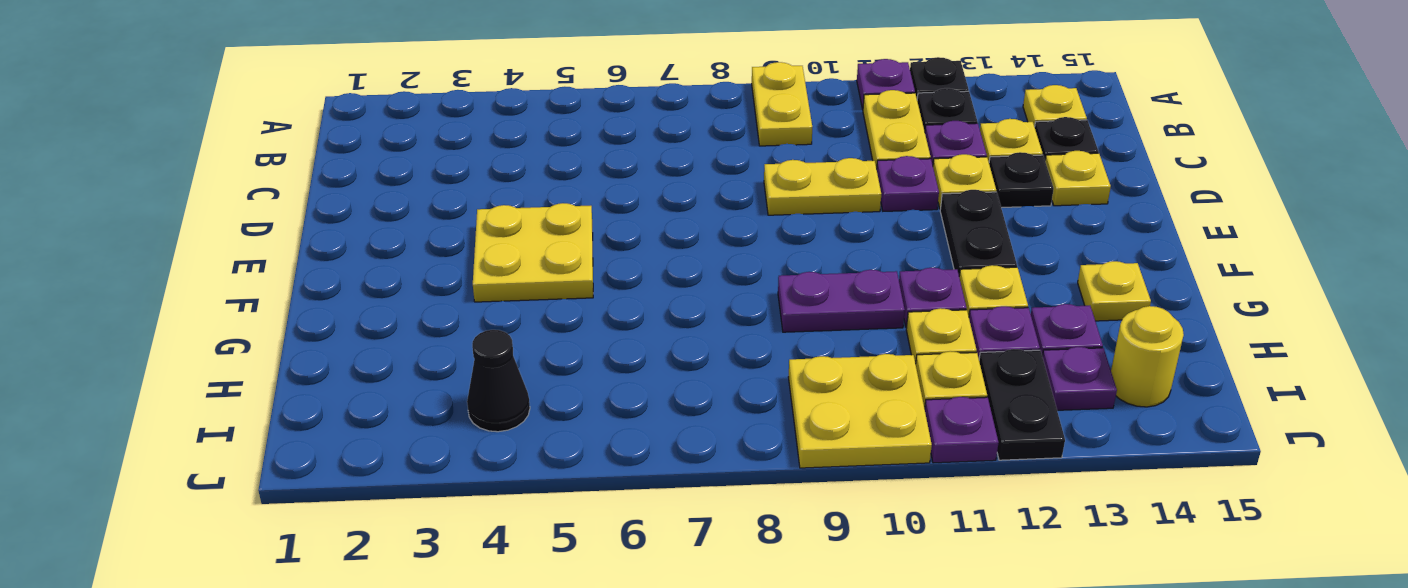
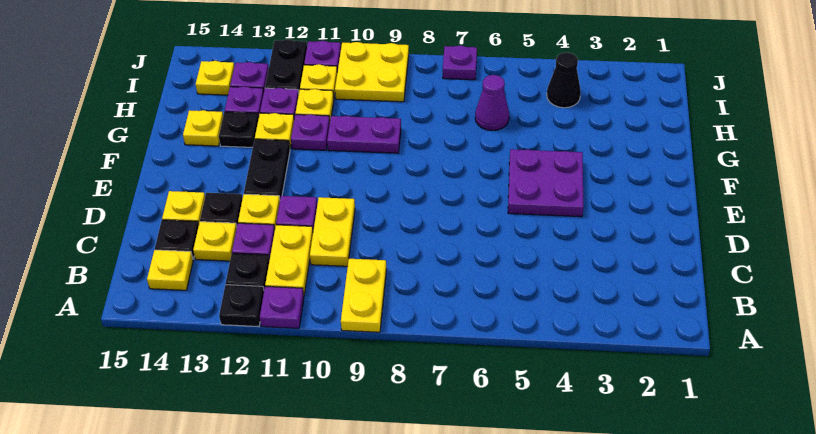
yellow 1x2 plate [764,158,881,215] -> yellow 1x2 plate turned to [310,197,355,266]
yellow 2x2 plate [473,203,593,302] -> purple 2x2 plate [508,149,584,217]
none -> black 1x1 plate [219,112,259,147]
none -> purple 1x1 cone [475,75,509,131]
yellow 1x1 round brick [1111,306,1184,407] -> yellow 1x1 plate [196,61,234,95]
none -> purple 1x1 plate [443,45,477,80]

